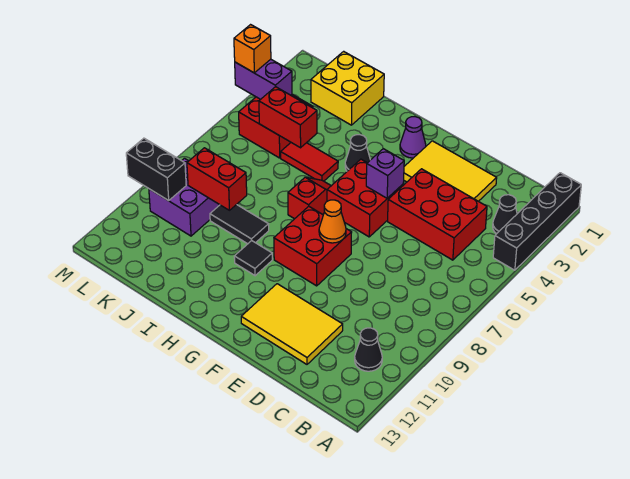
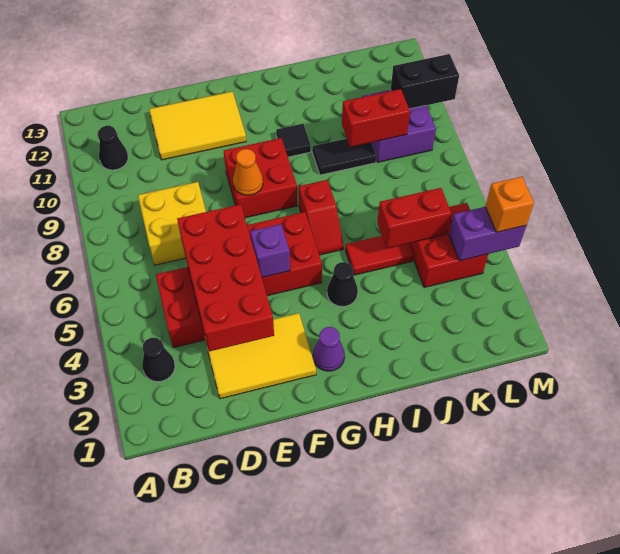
black 1x4 brick [493,173,581,270] -> none
none -> red 2x4 brick [177,204,274,351]
yellow 2x2 brick [311,51,384,125] -> yellow 2x2 brick moved to [138,182,206,265]

